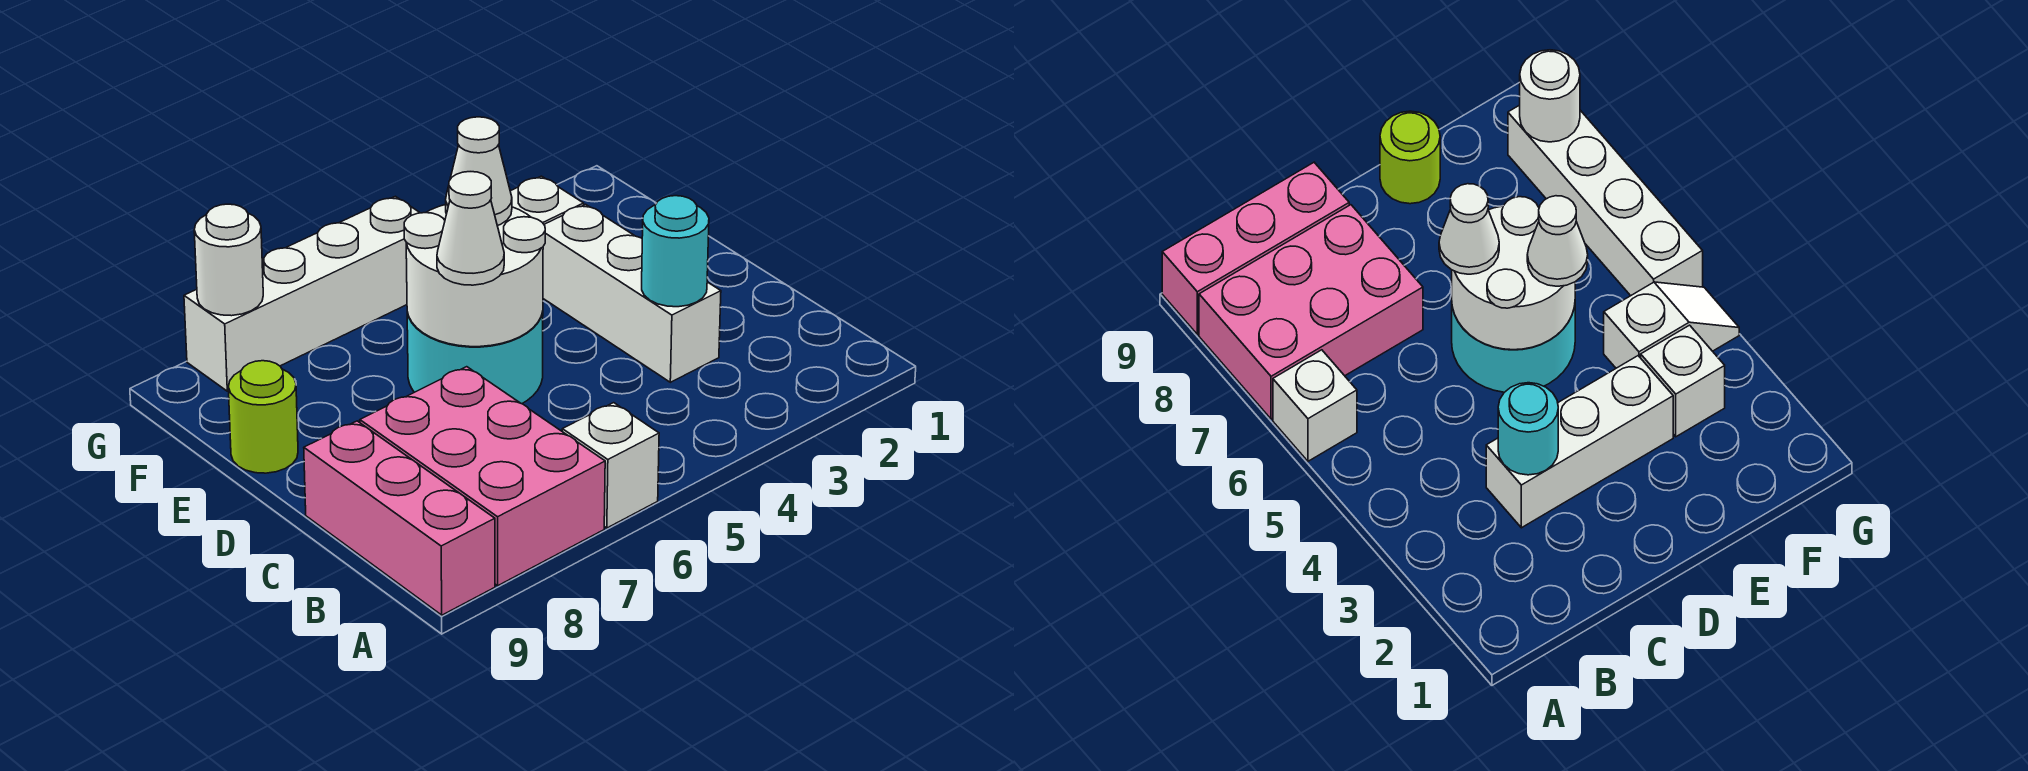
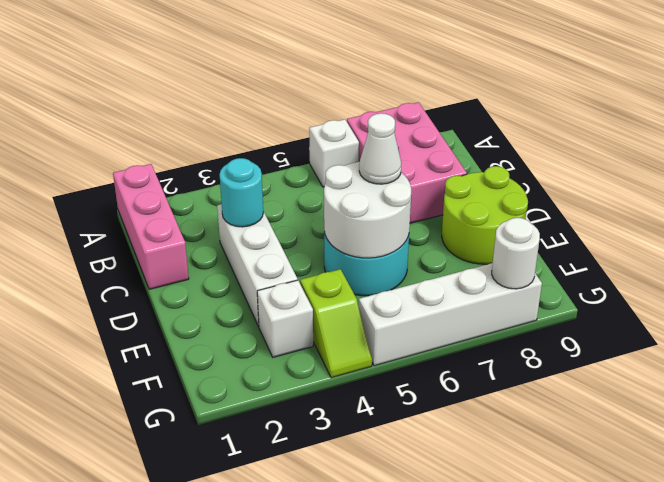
pink 1x3 brick [304,421,495,615] -> pink 1x3 brick moved to [113,164,189,289]
white 1x1 cone [446,117,512,226] -> none
lime 1x1 round brick [228,361,298,473] -> lime 2x2 round brick [442,166,528,264]
white 1x2 slope [1604,282,1739,368] -> lime 1x2 slope [300,269,372,378]

